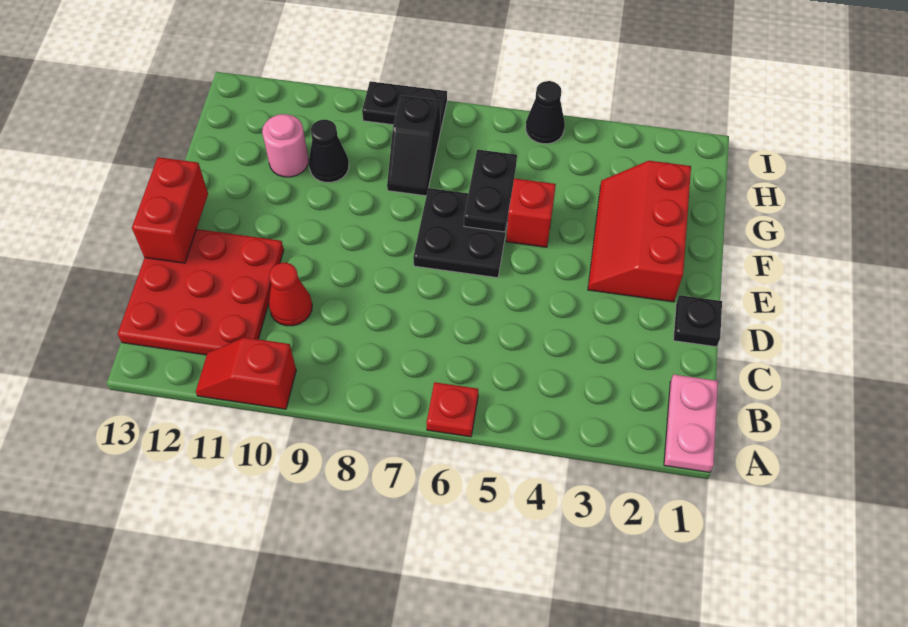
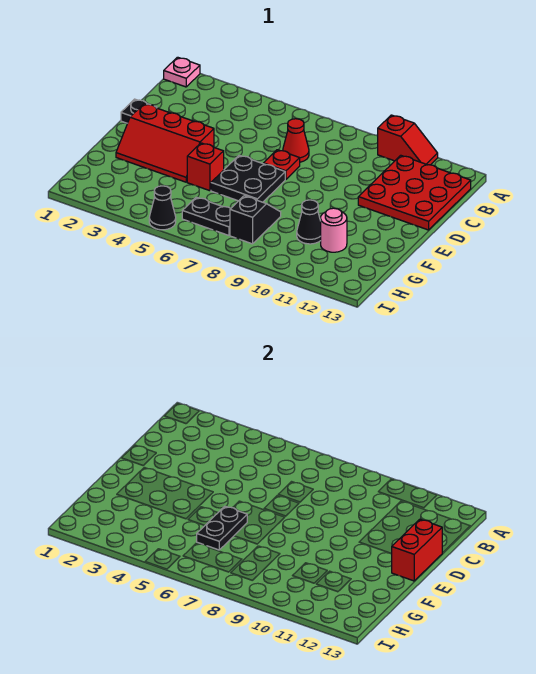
pink 1x2 plate [664,374,718,472] -> pink 1x1 plate [164,57,200,87]
red 1x1 plate [427,382,478,437] -> red 1x1 plate moved to [263,150,300,179]
red 1x1 cone [269,263,312,326] -> red 1x1 cone moved to [283,119,309,162]
red 2x3 slope [588,161,691,302] -> red 2x3 slope turned to [116,104,214,182]
black 1x2 plate [362,81,447,130] -> black 1x2 plate moved to [182,197,231,235]

